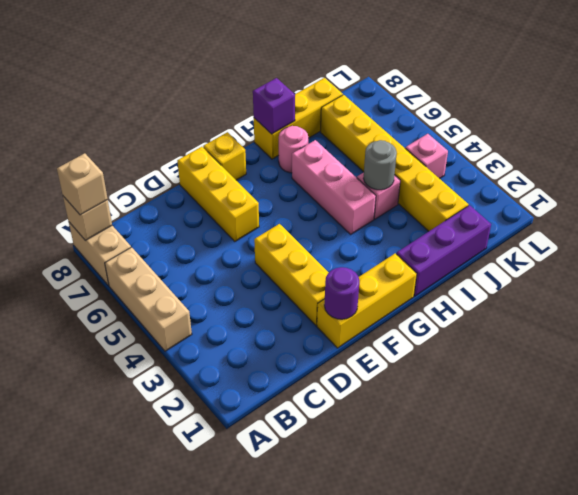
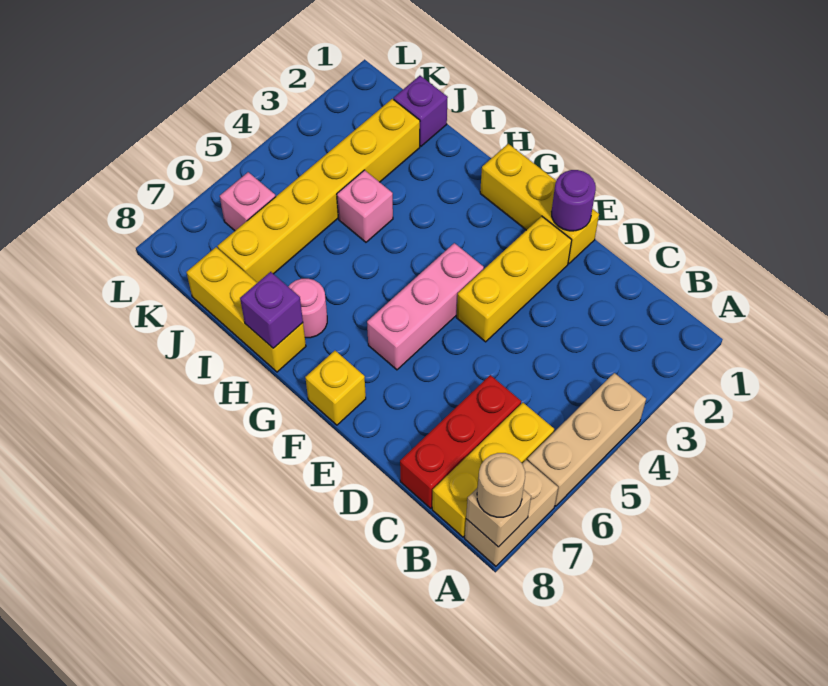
tan 1x1 brick [57,153,108,215] -> tan 1x1 round brick [477,453,525,517]
none -> red 1x3 brick [400,375,521,508]
yellow 1x3 brick [177,147,259,241] -> yellow 1x3 brick moved to [432,403,554,537]
purple 1x3 brick [396,205,491,296] -> purple 1x1 brick [394,76,448,146]
pink 1x3 brick [292,140,376,234] -> pink 1x3 brick moved to [367,243,484,370]
grey 1x1 round brick [363,140,397,190] -> none
pink 1x1 brick [405,134,448,179] -> pink 1x1 brick moved to [220,172,276,231]

